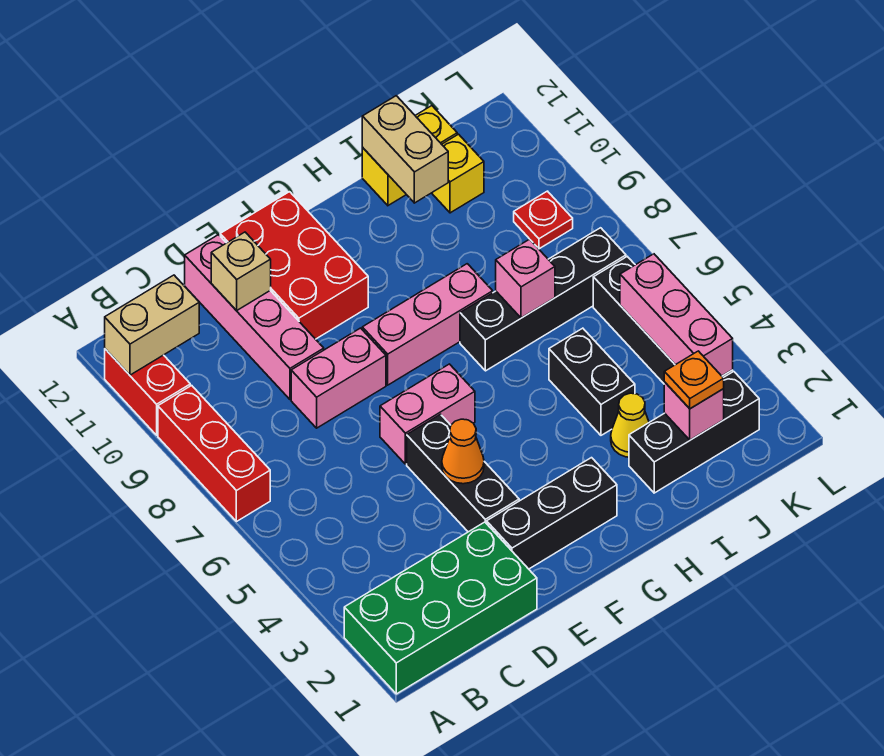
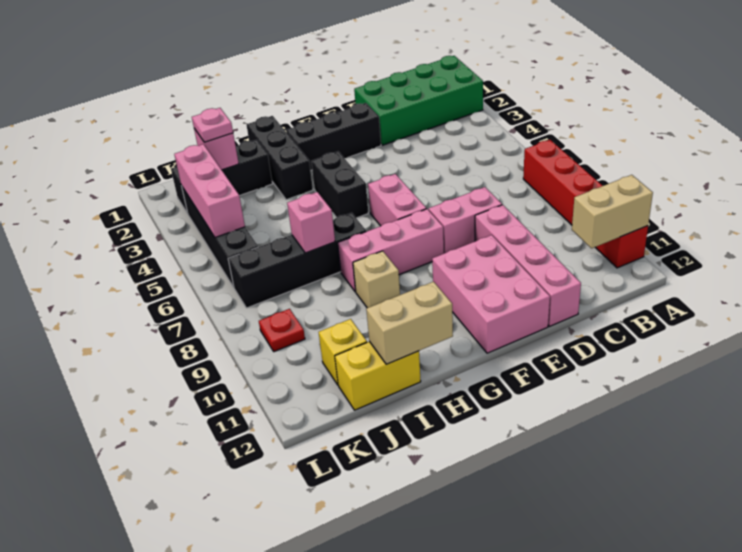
tan 1x1 brick [211,232,271,311] -> tan 1x1 brick moved to [353,251,400,308]
black 1x3 brick [407,414,519,532] -> black 1x3 brick moved to [247,116,313,200]
orange 1x1 cone [442,419,484,484] -> none
pink 1x2 brick [380,364,475,464] -> pink 1x2 brick turned to [368,174,426,226]
red 2x3 brick [220,192,368,339] -> pink 2x3 brick [432,235,550,353]
yellow 1x1 cone [611,393,649,457] -> none
black 1x2 brick [549,328,635,435] -> black 1x2 brick moved to [311,152,368,218]
tan 1x2 brick [362,96,448,203] -> tan 1x2 brick turned to [366,282,453,364]
orange 1x1 plate [664,351,724,409] -> pink 1x1 plate [192,108,233,142]

